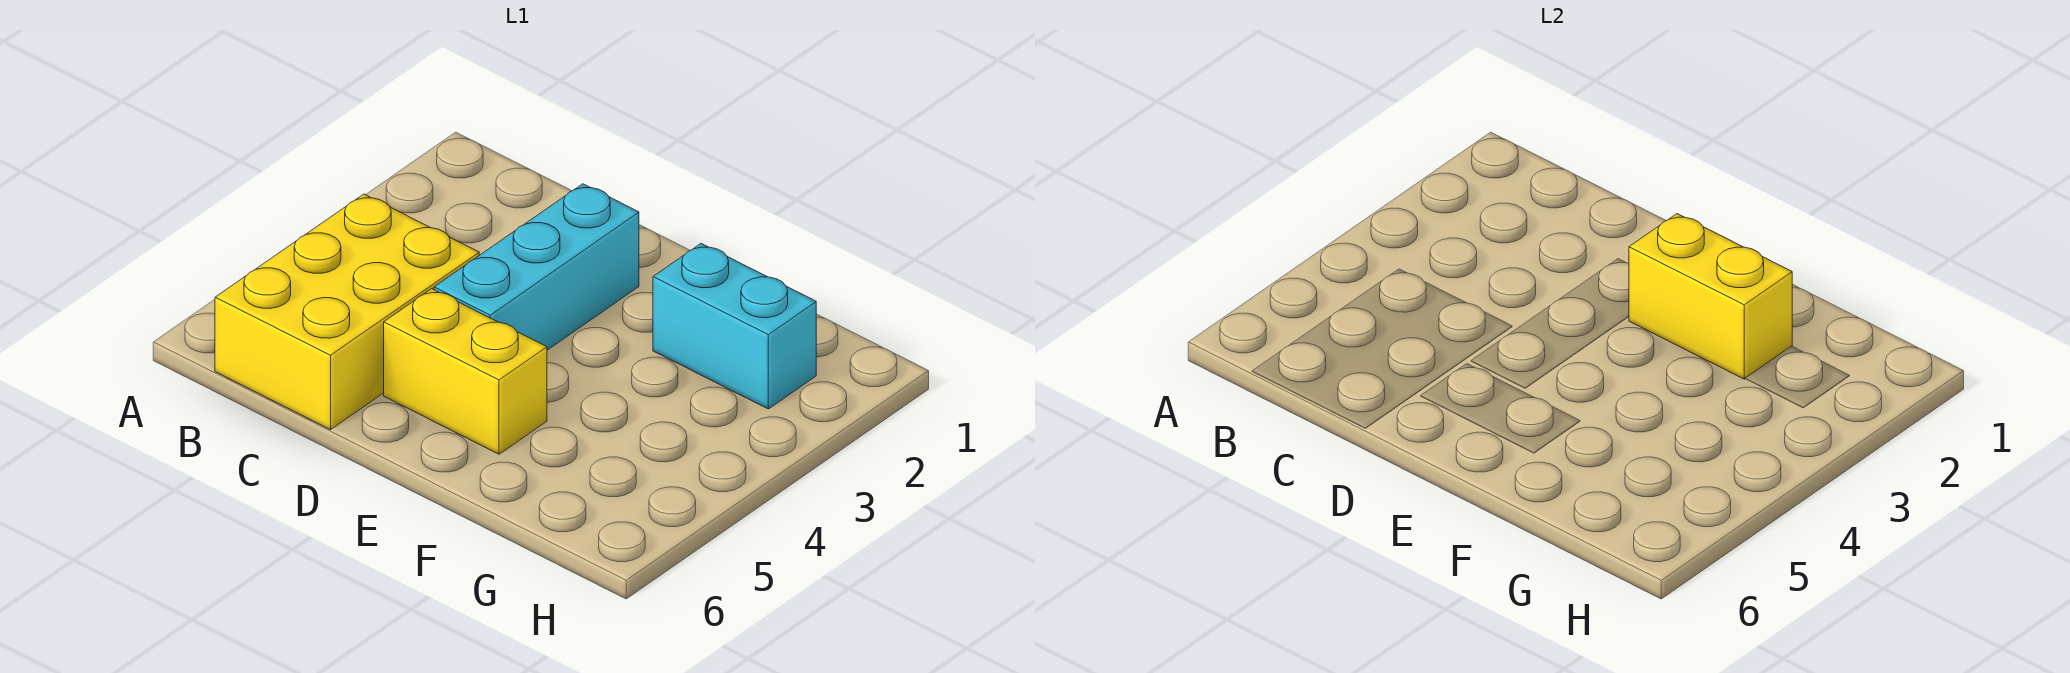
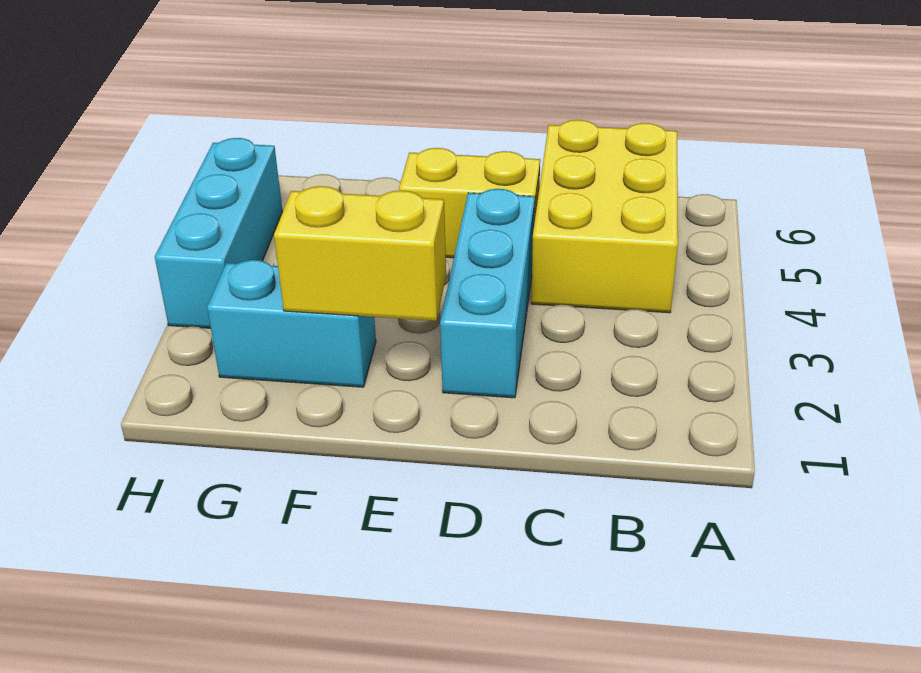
none -> cyan 1x3 brick [155,138,283,328]

